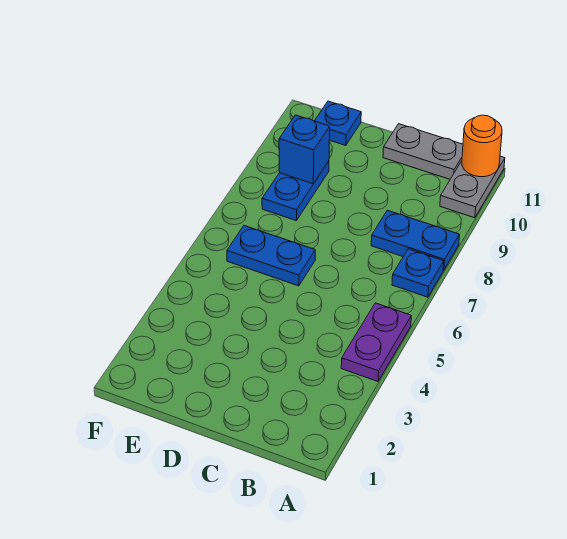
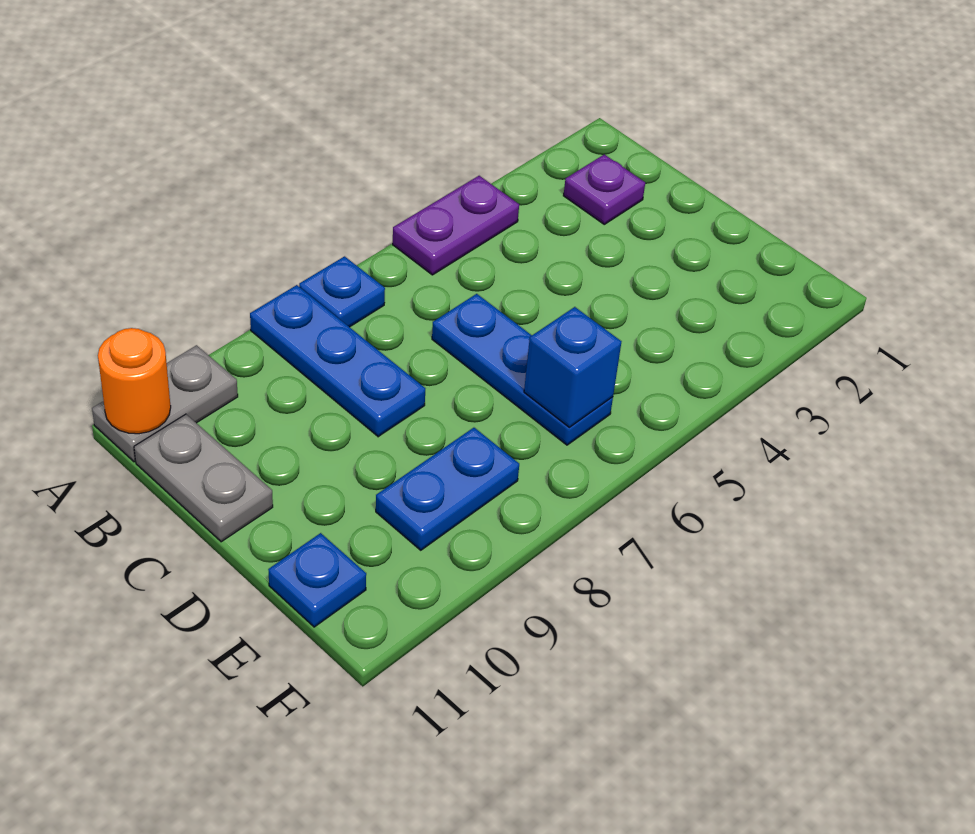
blue 1x2 plate [371,210,459,270] -> blue 1x3 plate [250,285,425,437]
none -> purple 1x1 plate [564,154,645,224]
blue 1x2 plate [227,226,315,286] -> blue 1x3 plate [432,294,613,445]
blue 1x1 brick [279,115,330,184] -> blue 1x1 brick moved to [524,307,621,427]

